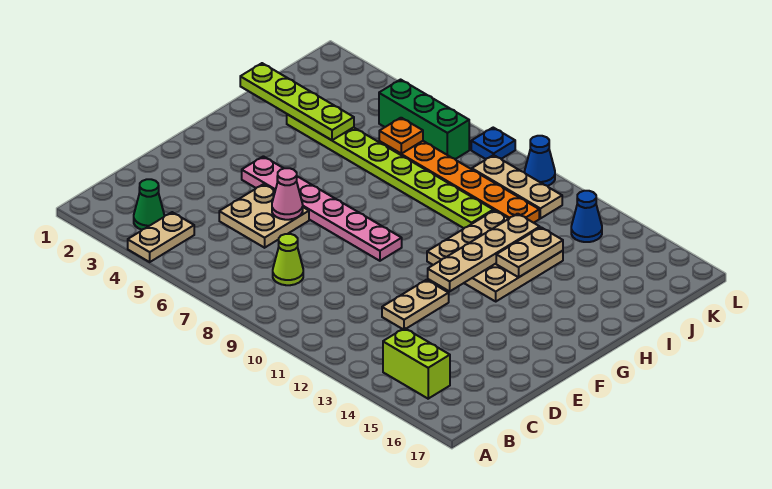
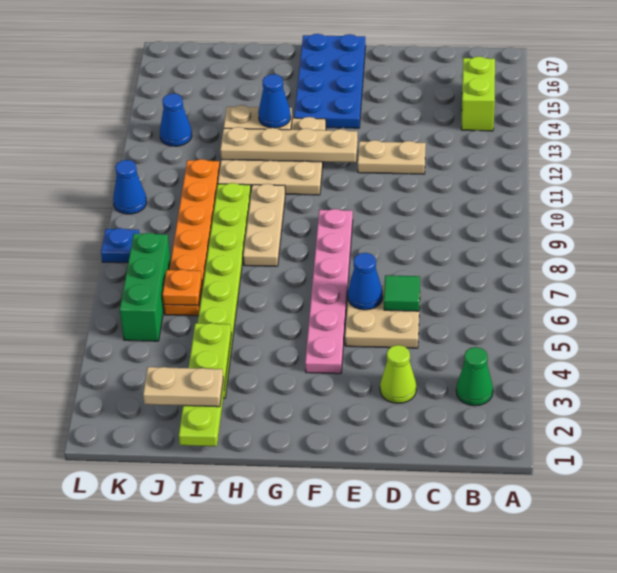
tan 1x2 plate [128,212,194,262] -> tan 1x2 plate moved to [143,367,223,407]
lime 1x1 cone [273,234,303,285] -> lime 1x1 cone moved to [380,345,416,403]
none -> green 1x1 tile [384,275,420,311]
pink 1x1 cone [272,168,303,220] -> blue 1x1 cone [348,253,383,310]
none -> blue 2x4 plate [294,34,366,128]
none -> blue 1x1 cone [258,74,291,128]
tan 1x3 plate [472,155,562,218] -> tan 1x3 plate moved to [243,184,285,266]

